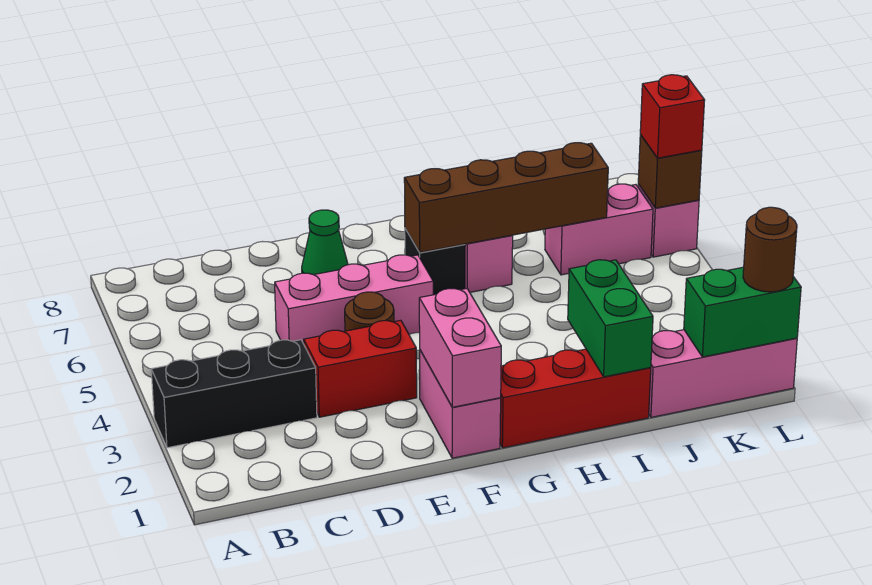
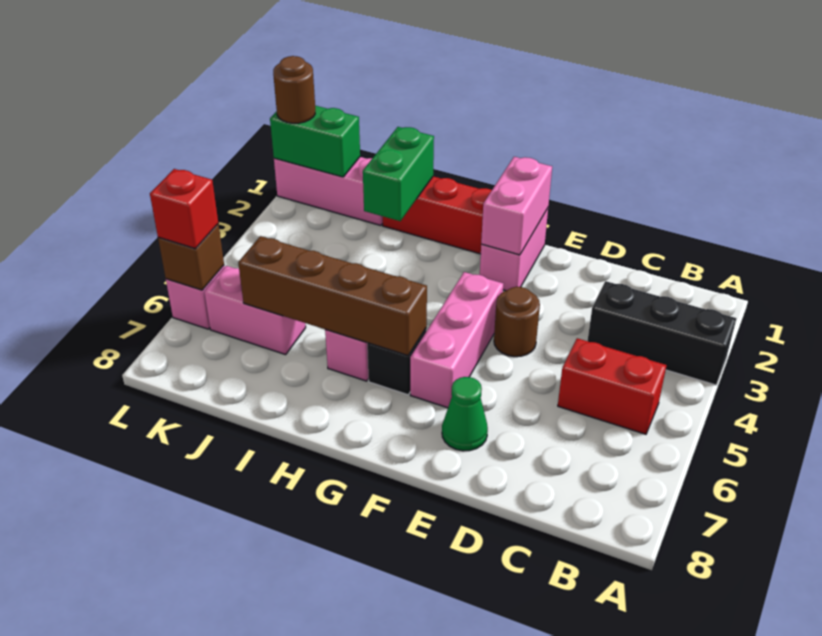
red 1x2 brick [304,320,417,417] -> red 1x2 brick moved to [558,338,666,434]
pink 1x3 brick [275,255,433,344] -> pink 1x3 brick turned to [410,272,503,408]

